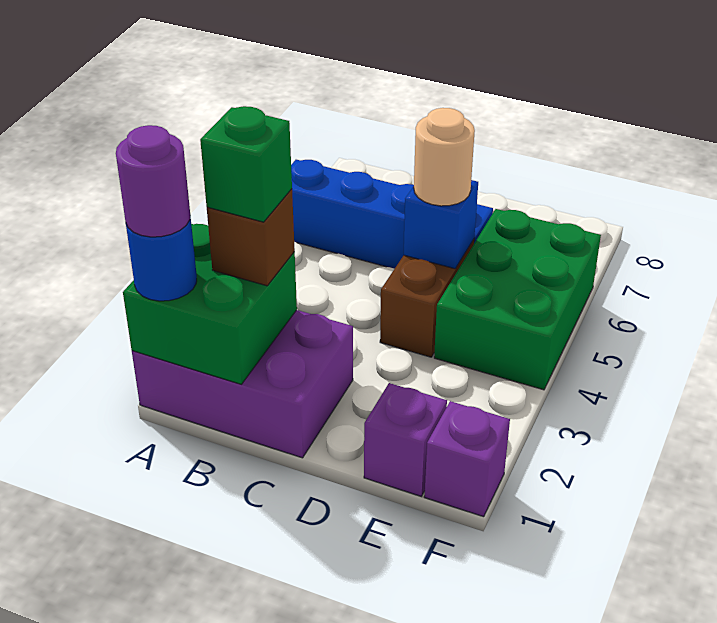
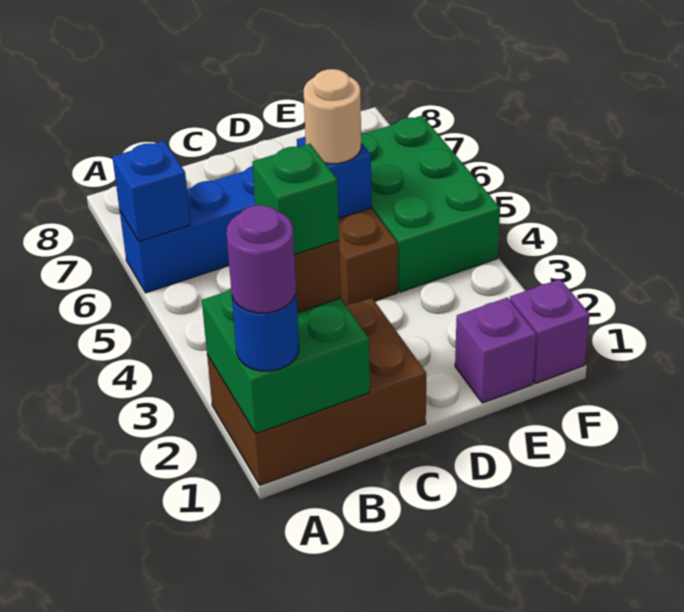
purple 2x3 brick [132,310,353,458] -> brown 2x3 brick [207,298,426,485]
none -> blue 1x1 brick [112,141,190,242]

